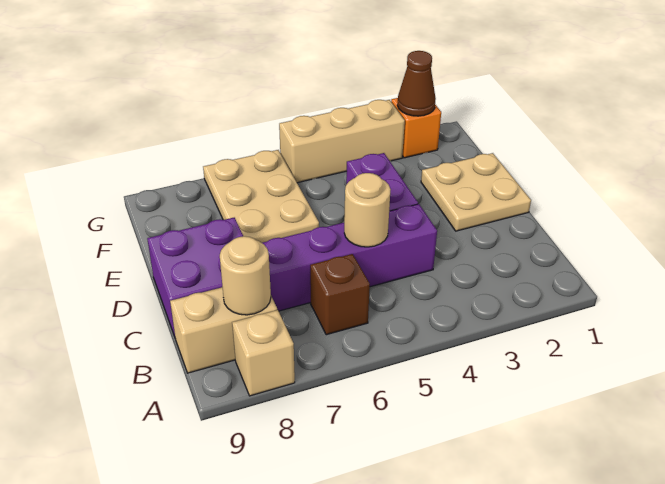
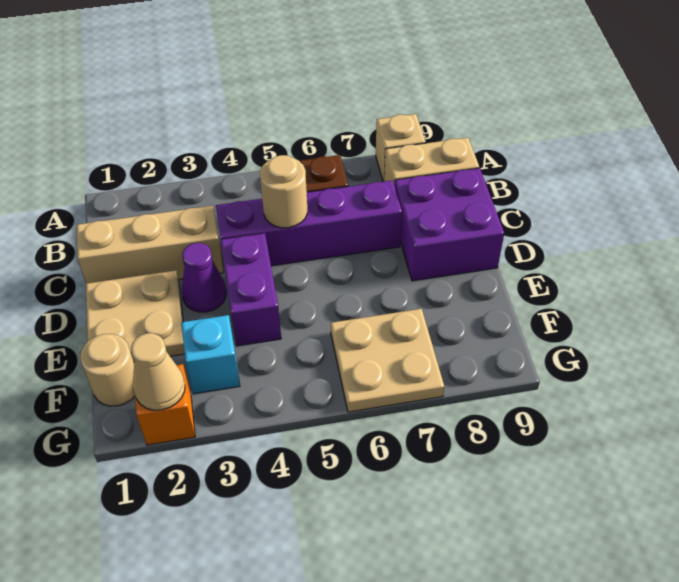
tan 1x1 round brick [220,236,271,315] -> tan 1x1 round brick moved to [80,334,135,406]
none -> purple 1x1 cone [182,243,226,312]
tan 2x3 plate [203,150,319,243] -> tan 2x2 plate [331,309,444,412]
none -> cyan 1x1 brick [181,315,240,394]
brown 1x1 cone [397,51,436,116] -> tan 1x1 cone [131,333,185,410]
tan 1x3 brick [279,100,405,183] -> tan 1x3 brick moved to [77,206,224,283]

